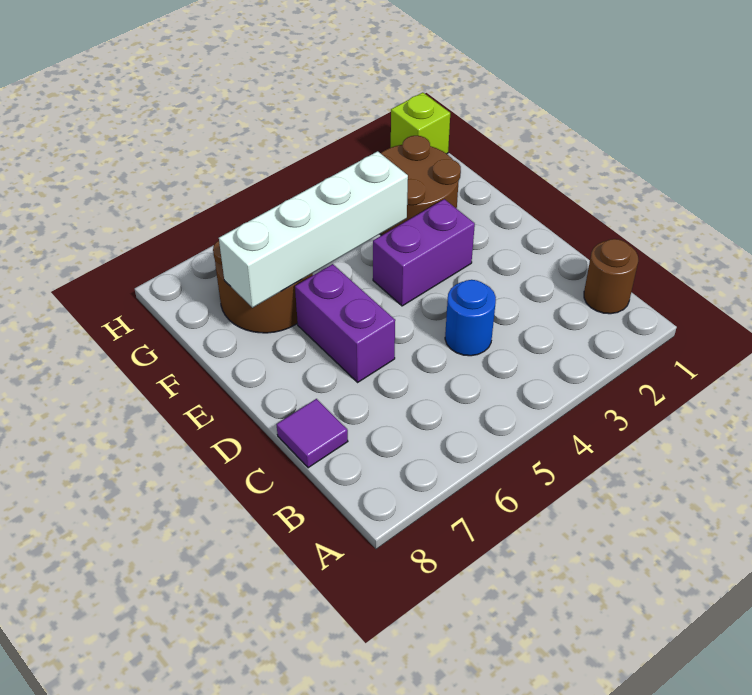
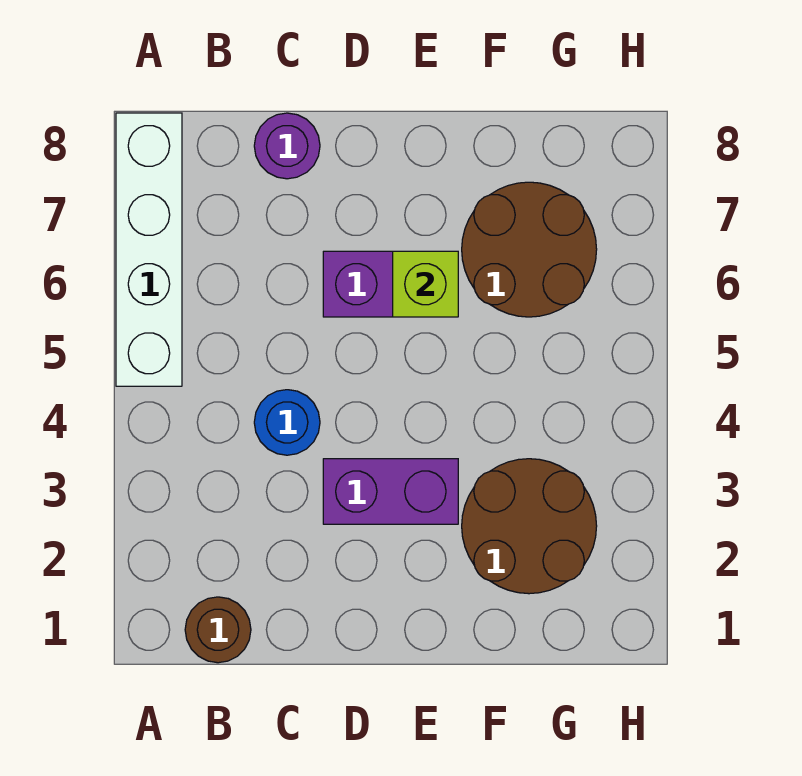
purple 1x1 tile [276,399,348,468] -> purple 1x1 round brick [254,113,320,179]
purple 1x2 brick [373,199,475,306] -> purple 1x2 brick turned to [323,459,458,524]
white 1x4 brick [219,151,408,308] -> white 1x4 brick moved to [116,113,182,386]
lime 1x1 brick [391,93,450,154] -> lime 1x1 brick moved to [393,251,458,317]

